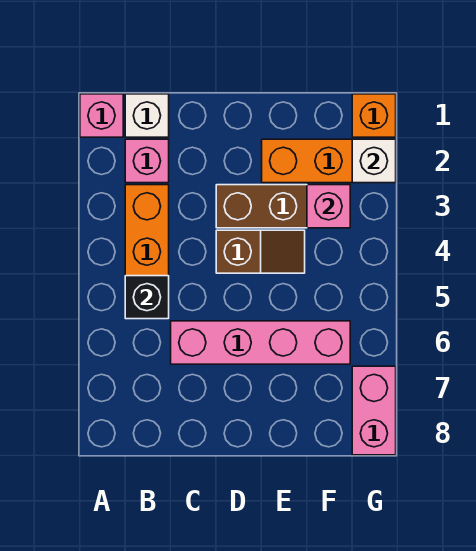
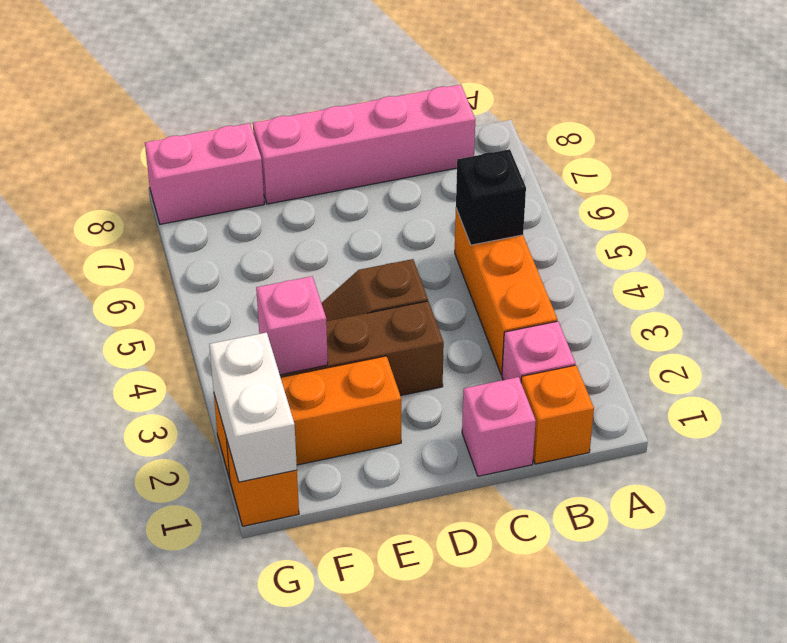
pink 1x1 brick [80,94,123,137] -> pink 1x1 brick moved to [462,377,536,476]
white 1x1 brick [125,94,169,137] -> orange 1x1 brick [521,365,594,464]
pink 1x4 brick [171,321,350,364] -> pink 1x4 brick moved to [253,84,475,204]
white 1x1 brick [352,139,396,183] -> white 1x2 brick [209,332,297,482]
pink 1x2 brick [352,366,396,455] -> pink 1x2 brick turned to [145,123,264,224]

